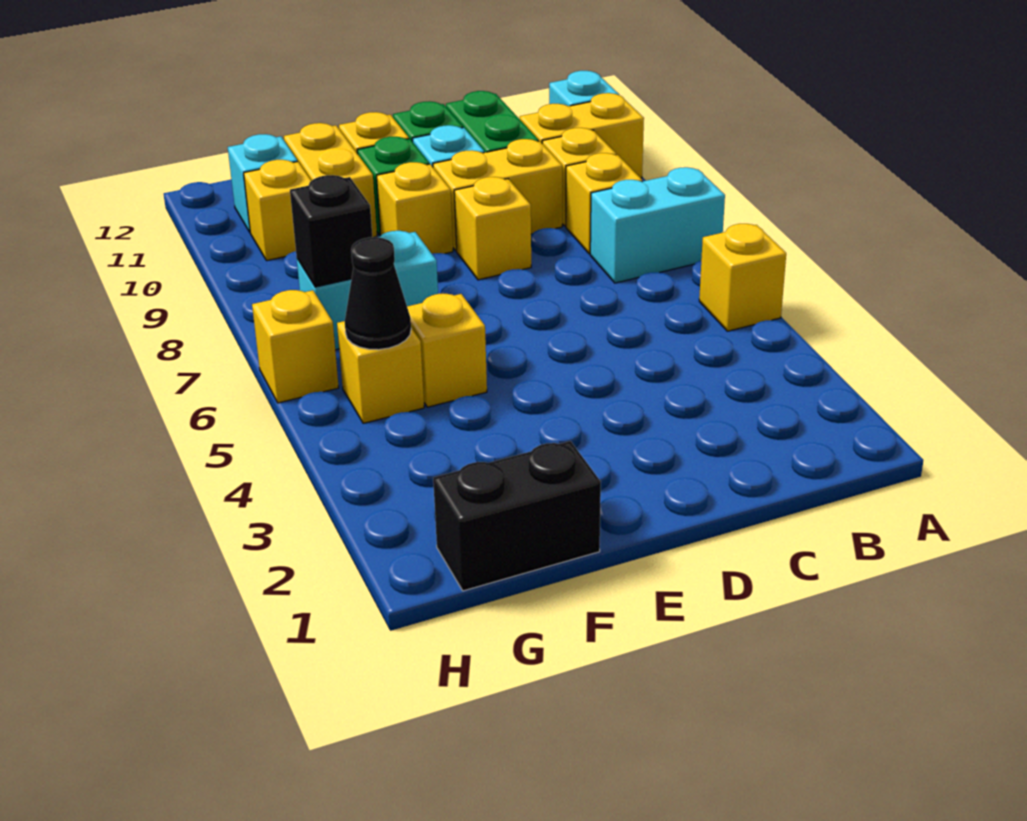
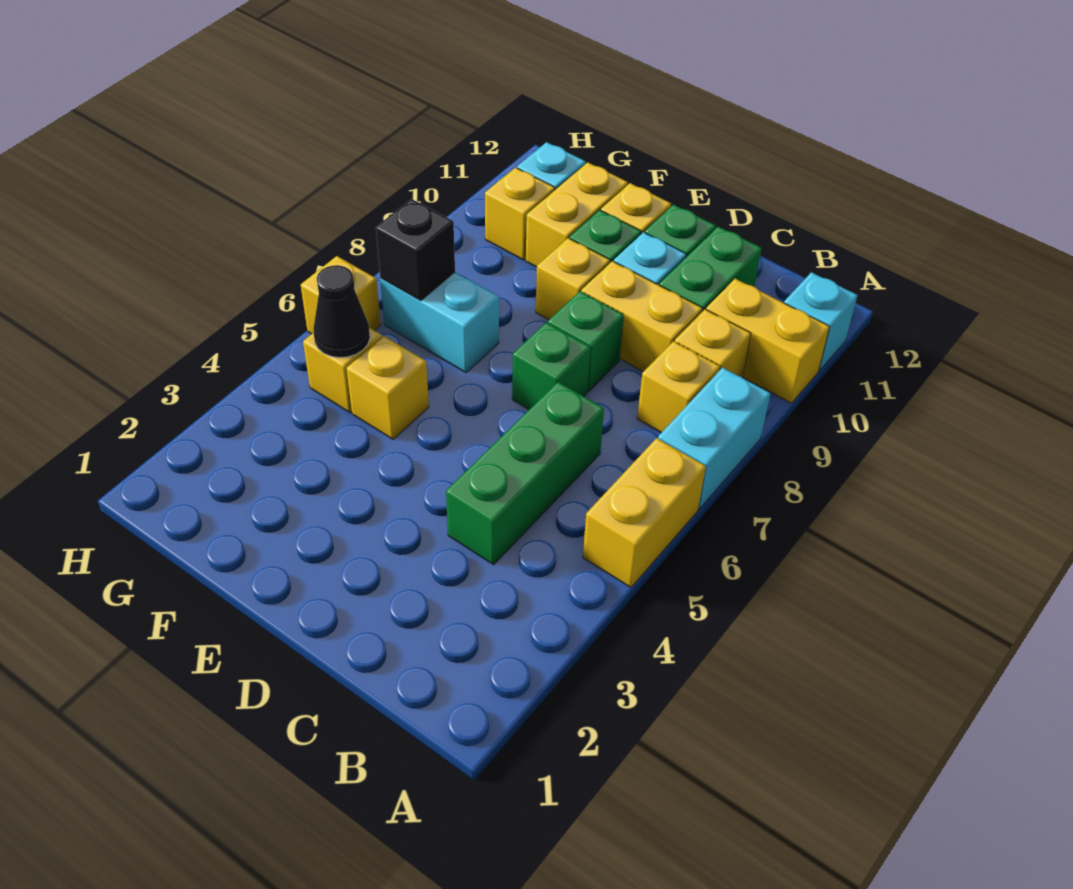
yellow 1x1 brick [699,224,786,331] -> yellow 1x2 brick [583,438,706,587]
cyan 1x2 brick [590,167,725,283] -> cyan 1x2 brick turned to [658,368,770,509]
none -> green 1x3 brick [446,382,604,565]
none -> green 1x1 brick [512,323,590,409]
yellow 1x1 brick [454,177,531,280] -> green 1x1 brick [548,291,624,391]
black 1x2 brick [433,441,601,591] -> none

